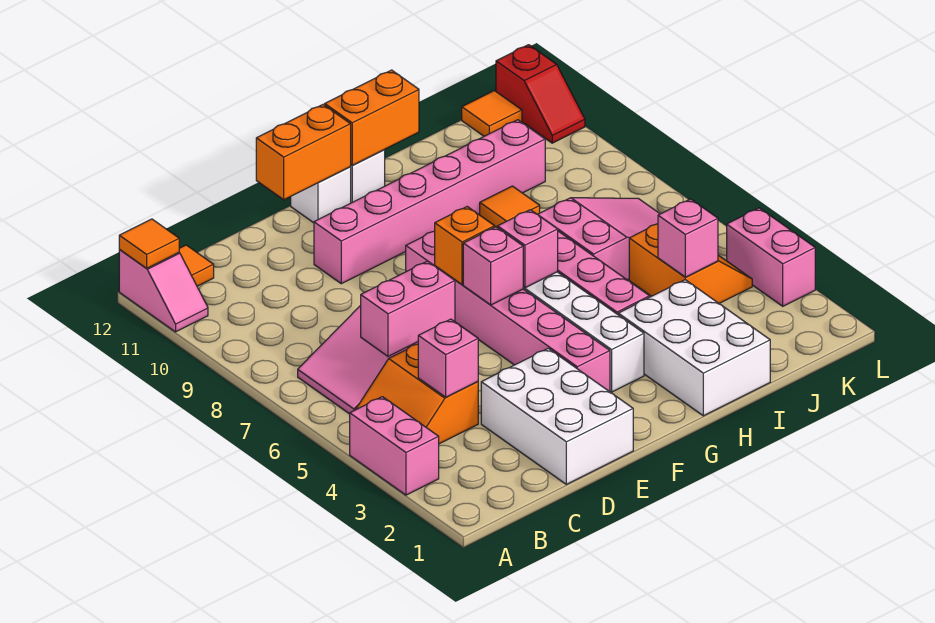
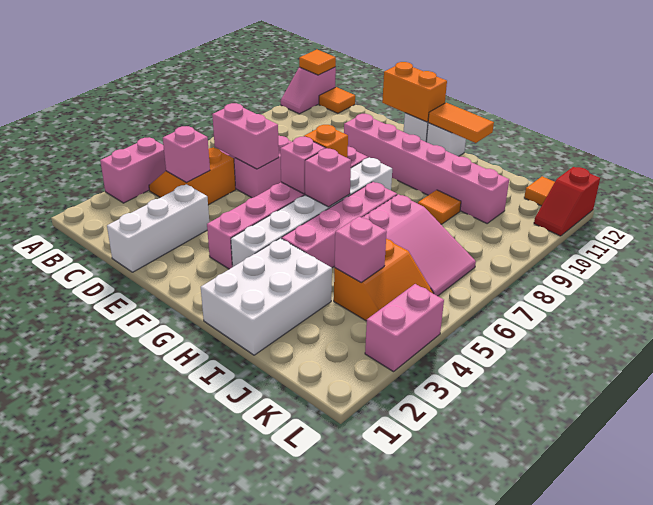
white 2x3 brick [481,348,633,484] -> white 1x3 brick [107,184,209,272]
orange 1x2 brick [325,70,419,166] -> orange 1x2 tile [428,103,494,143]

